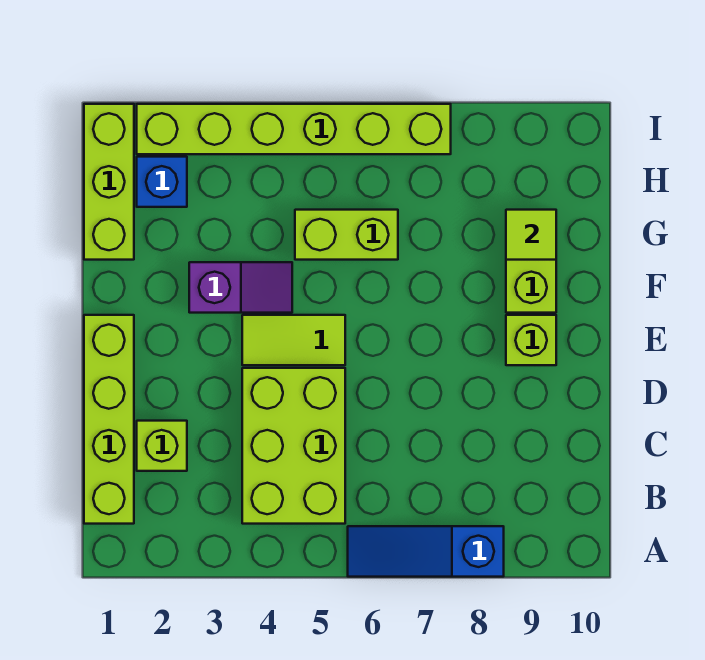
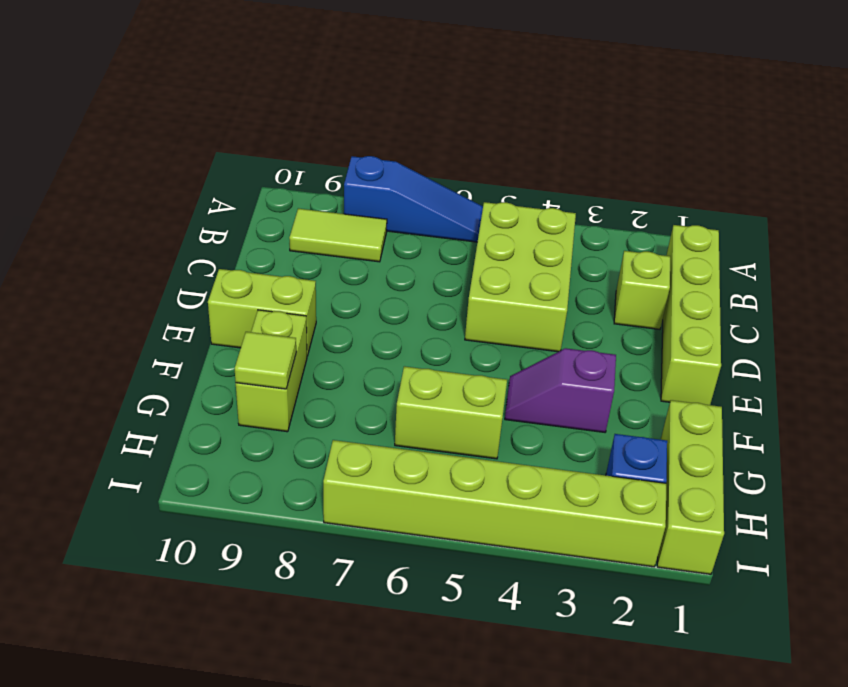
lime 1x2 tile [242,315,345,365] -> lime 1x2 tile moved to [289,208,387,262]
lime 1x1 brick [506,315,556,365] -> lime 1x2 brick [208,269,316,356]

